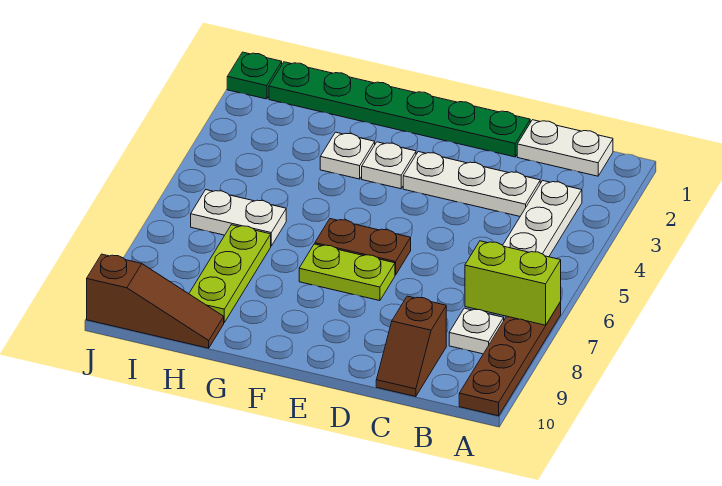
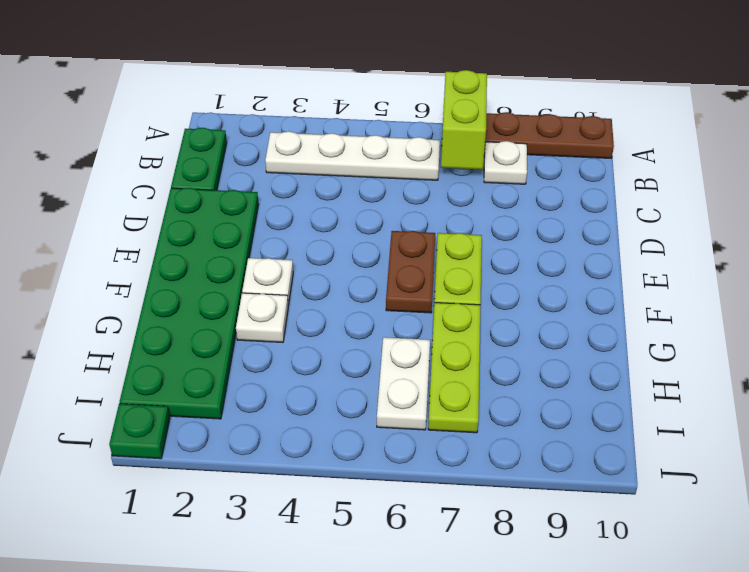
white 1x2 plate [517,120,613,176] -> green 1x2 plate [171,128,227,190]
white 1x3 plate [403,152,540,216] -> none
brown 1x2 slope [376,296,446,397] -> none
green 1x6 plate [269,62,530,157] -> green 2x6 plate [120,188,259,419]
lime 1x3 plate [189,225,271,322] -> lime 1x3 plate turned to [428,303,480,433]
brown 1x3 slope [87,254,224,348] -> none

